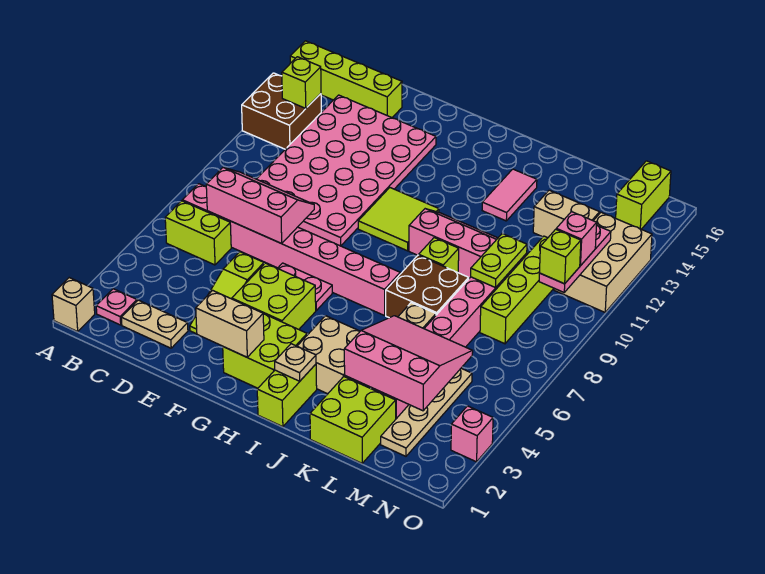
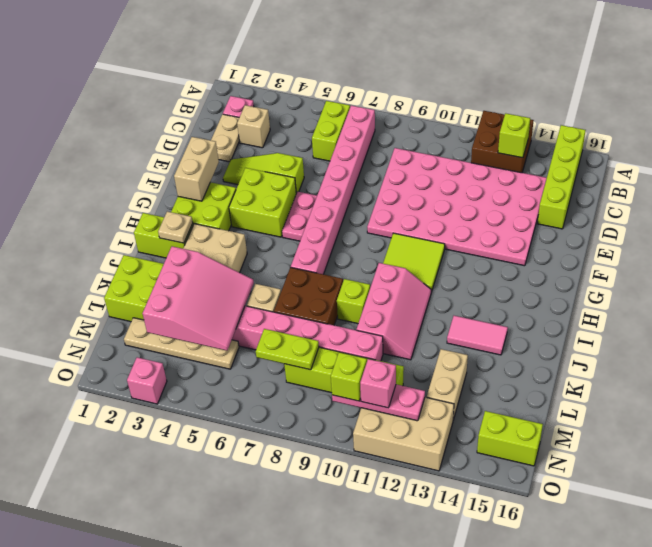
tan 1x1 brick [52,278,95,331] -> tan 1x1 brick moved to [237,105,270,148]
pink 2x3 slope [206,168,314,244] -> none
lime 1x2 plate [471,233,527,288] -> lime 1x2 plate moved to [256,329,319,370]

